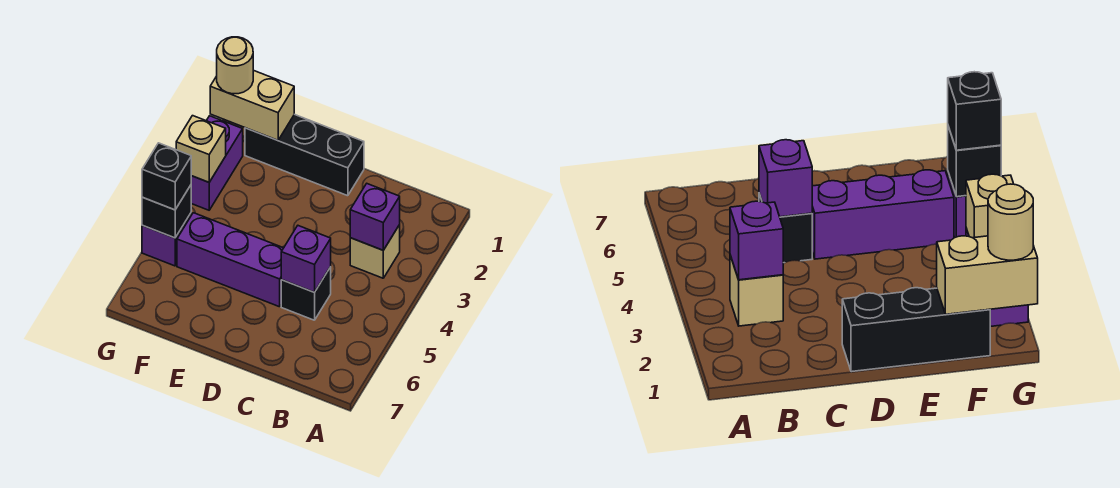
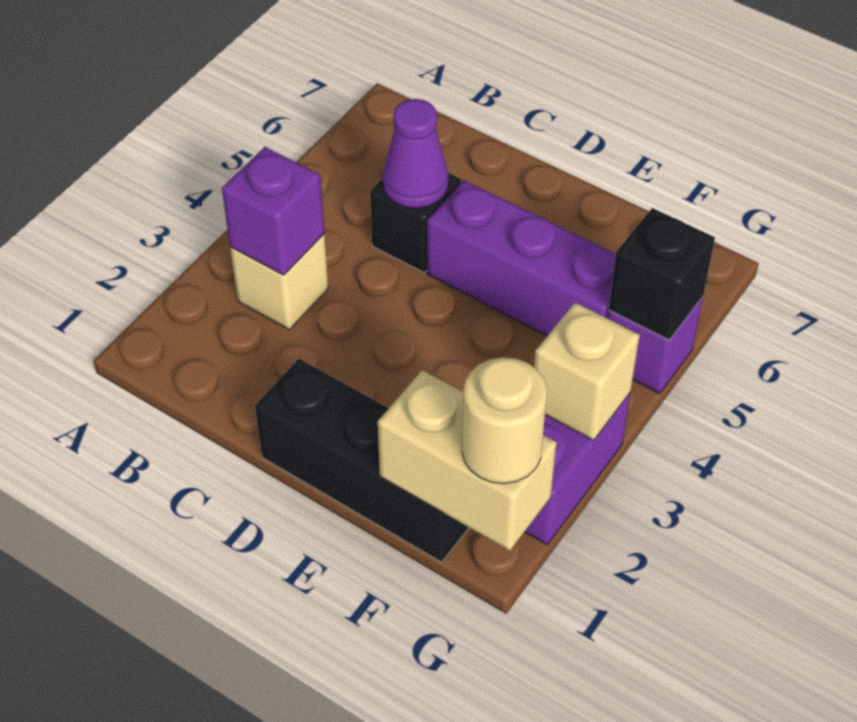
purple 1x1 brick [281,226,331,292] -> purple 1x1 cone [383,99,449,208]
black 1x1 brick [142,143,191,210] -> none

